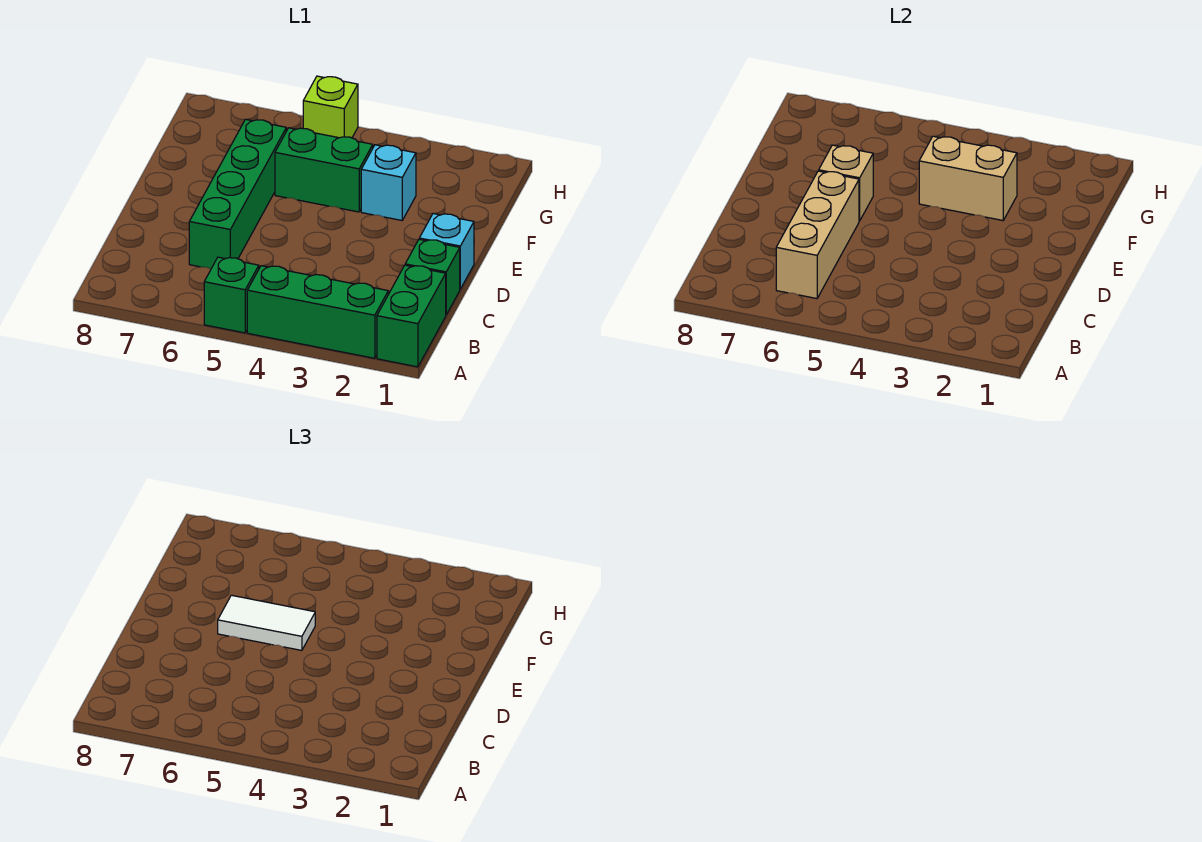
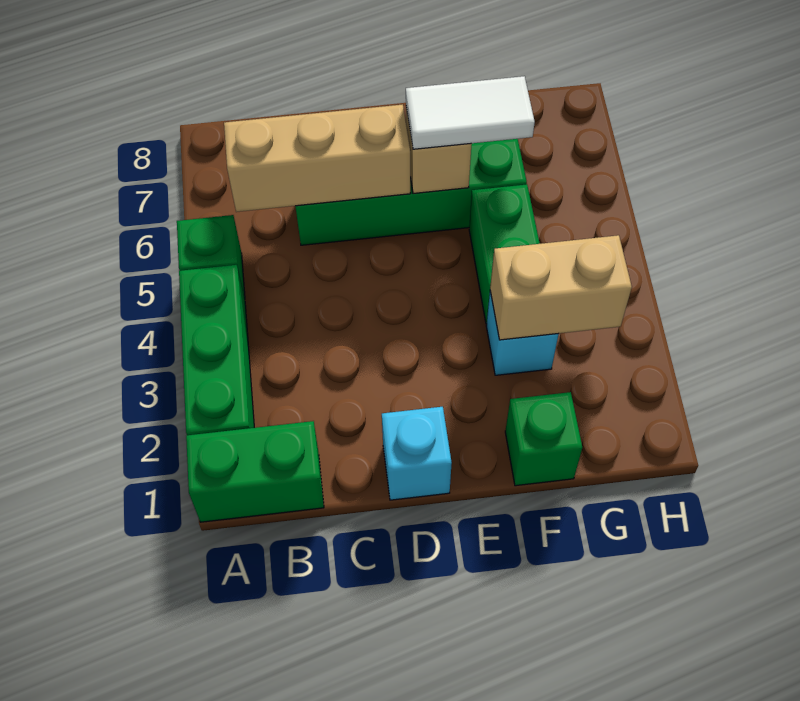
green 1x1 brick [405,239,460,315] -> green 1x1 brick moved to [505,392,582,486]
white 1x2 tile [218,595,315,650] -> white 1x2 tile turned to [406,76,535,149]
tan 1x2 brick [919,136,1017,220] -> tan 1x2 brick turned to [490,235,632,340]
lime 1x1 brick [303,76,358,138] -> none

